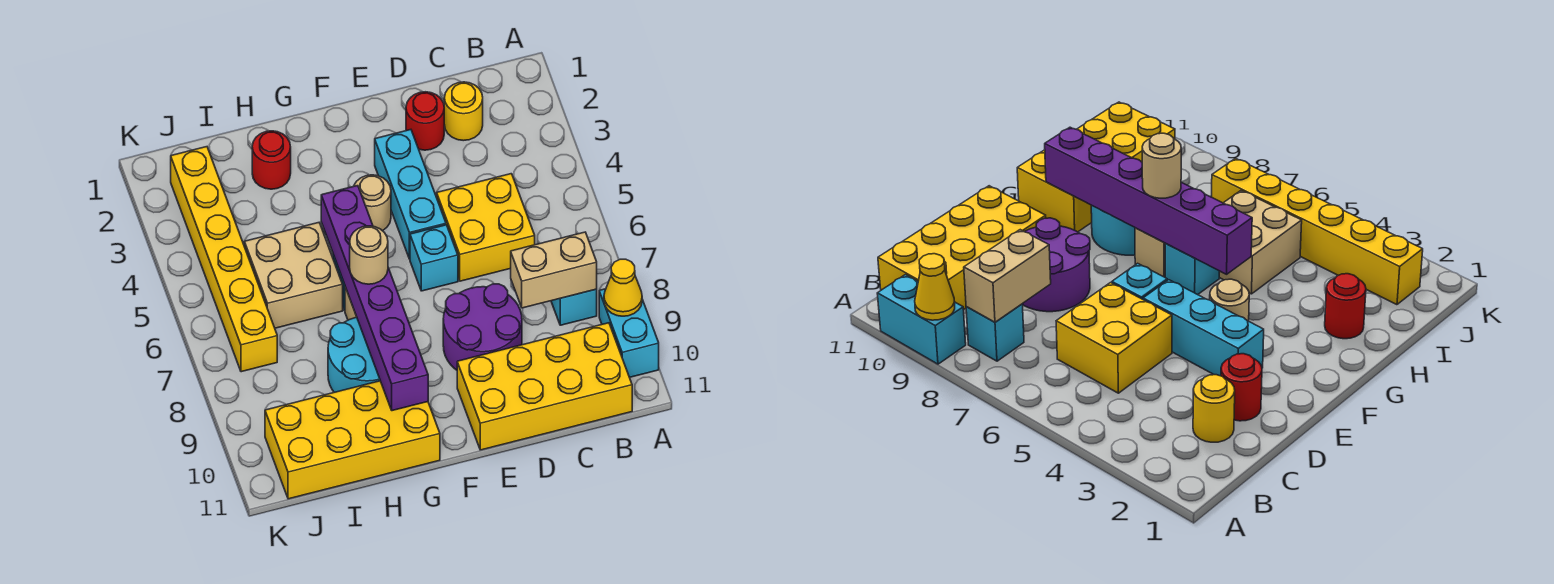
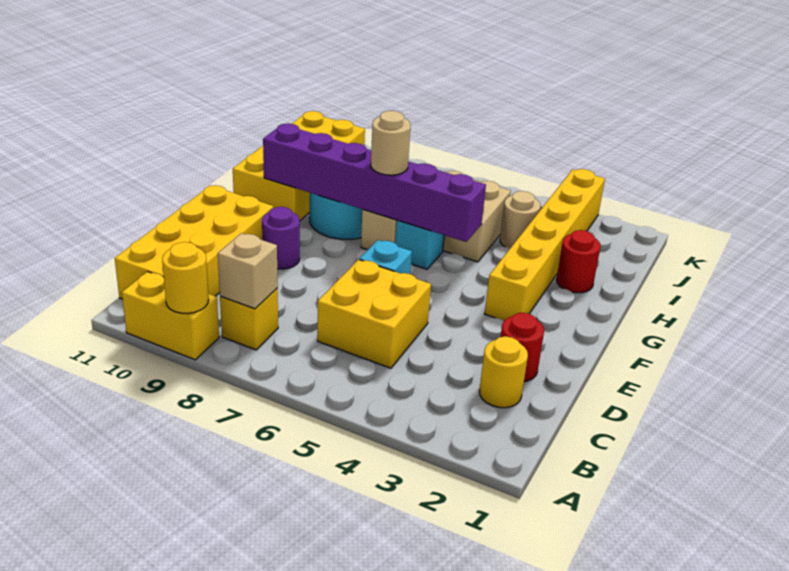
cyan 1x2 brick [599,289,659,377] -> yellow 1x2 brick [122,272,219,360]
yellow 1x1 cone [604,259,642,316] -> yellow 1x1 round brick [162,242,209,313]
cyan 1x1 brick [551,289,597,325] -> yellow 1x1 brick [220,288,278,350]
tan 1x2 brick [511,232,597,308] -> tan 1x1 brick [218,233,278,309]
purple 2x2 round brick [443,284,522,370] -> purple 1x1 round brick [262,207,300,269]
cyan 1x3 brick [375,130,446,259] -> none
tan 1x1 round brick [354,175,391,231] -> tan 1x1 round brick moved to [500,191,540,248]
yellow 1x6 brick [171,147,277,372] -> yellow 1x6 brick turned to [485,169,605,321]

